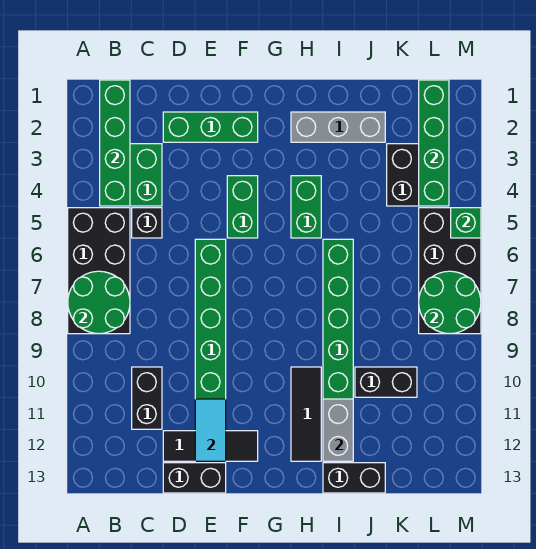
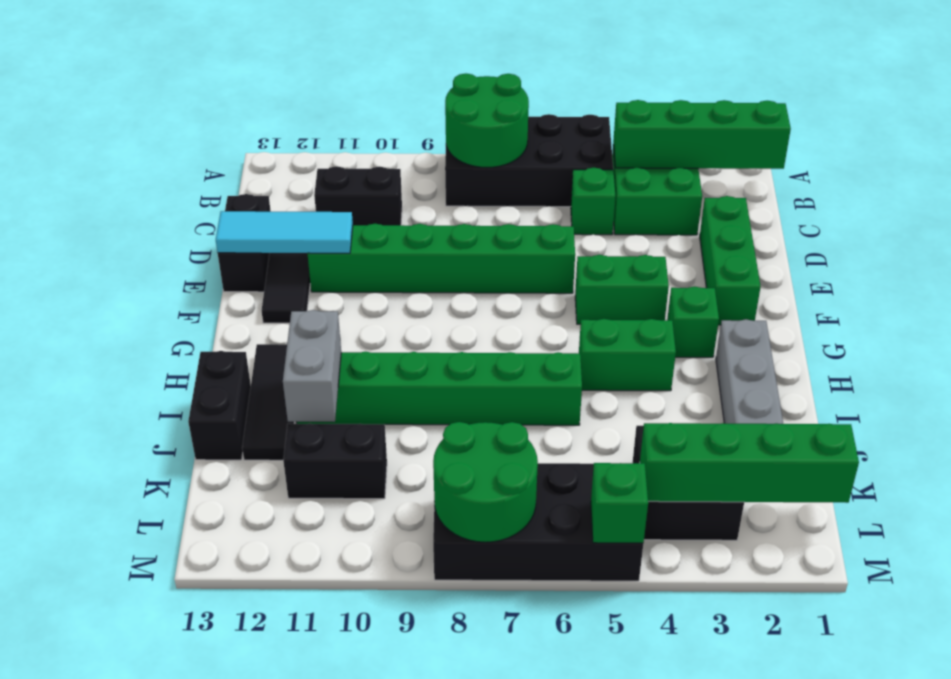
black 1x1 brick [132,208,162,238] -> green 1x1 brick [571,168,615,235]
cyan 1x2 tile [195,399,226,461] -> cyan 1x3 tile [216,211,353,253]
none -> green 1x1 brick [667,286,719,357]
black 1x3 tile [291,367,321,461] -> black 1x3 tile turned to [242,344,294,460]
grey 1x2 brick [323,399,353,461] -> grey 1x2 brick turned to [283,310,341,422]
black 1x2 brick [355,367,417,397] -> black 1x2 brick turned to [283,424,387,499]

